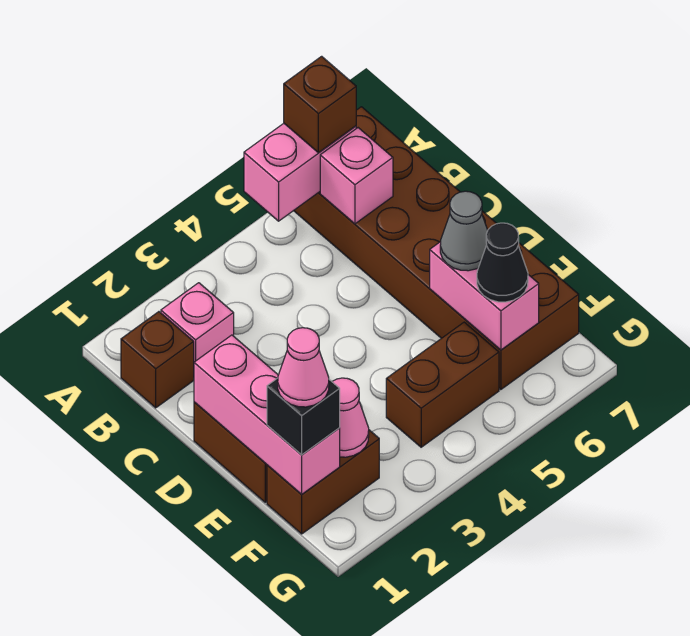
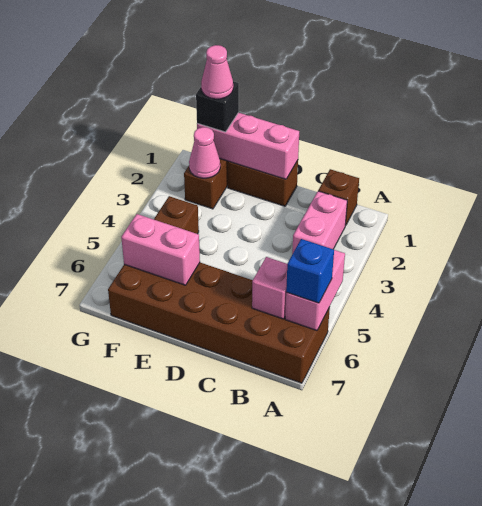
brown 1x1 brick [284,56,356,153] -> blue 1x1 brick [286,239,334,303]
pink 1x1 brick [161,283,234,362] -> pink 1x2 brick [292,191,347,254]
grey 1x1 cone [440,191,488,271] -> none
black 1x1 cone [477,223,528,302] -> none

